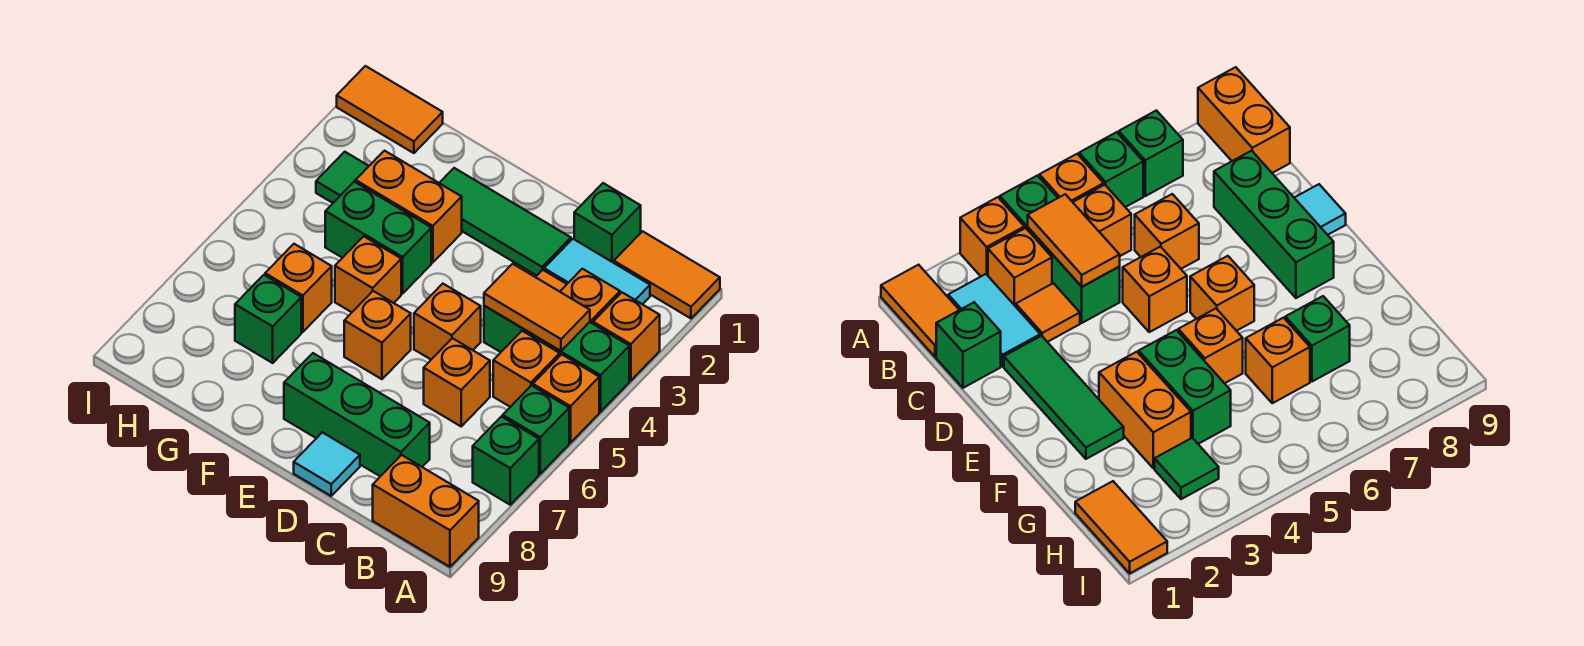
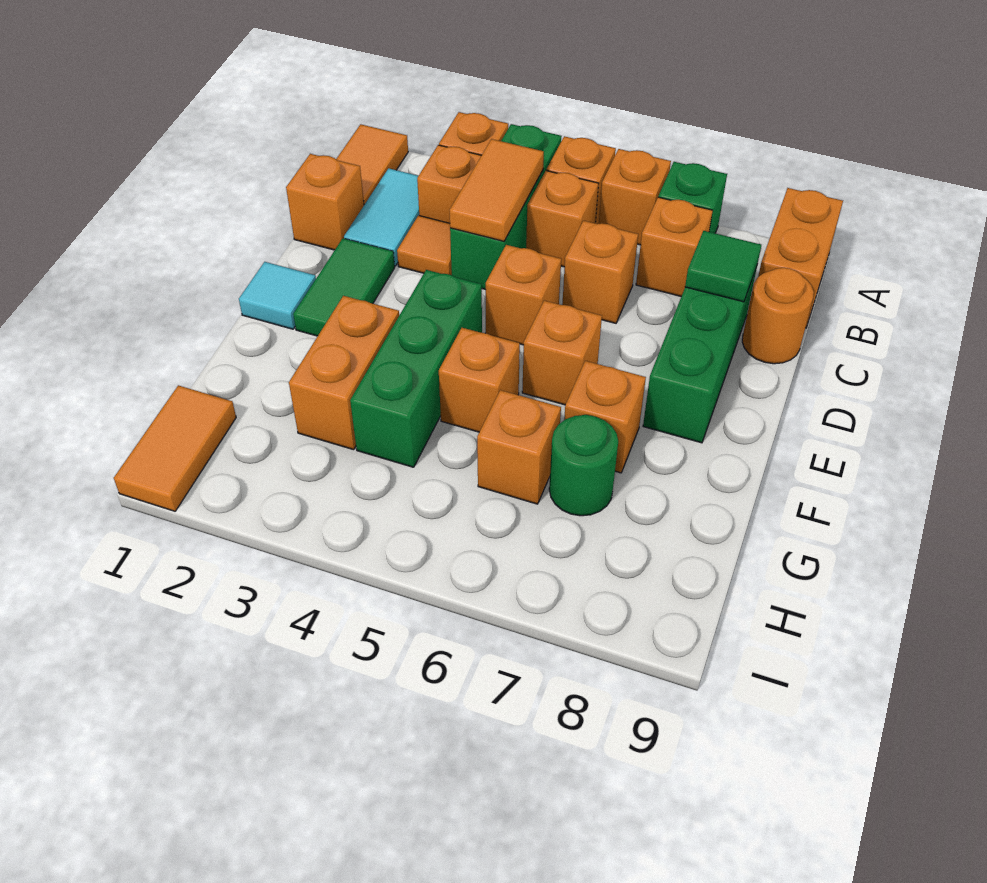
green 1x1 brick [503,386,569,474] -> orange 1x1 brick [599,149,671,245]
none -> orange 1x1 brick [636,197,713,296]
green 1x1 brick [574,183,641,263] -> orange 1x1 brick [286,154,364,250]
none -> orange 1x1 round brick [742,268,814,364]
green 1x3 tile [440,168,571,276] -> green 1x2 tile [293,238,395,336]
cyan 1x1 tile [294,432,360,496] -> cyan 1x1 tile moved to [239,262,316,329]
green 1x2 brick [325,182,431,293] -> green 1x3 brick [350,270,482,467]
none -> orange 1x1 brick [564,361,646,473]
green 1x1 brick [235,275,301,363] -> green 1x1 round brick [549,415,618,516]
green 1x1 tile [316,152,369,203] -> green 1x1 tile moved to [685,231,761,302]

